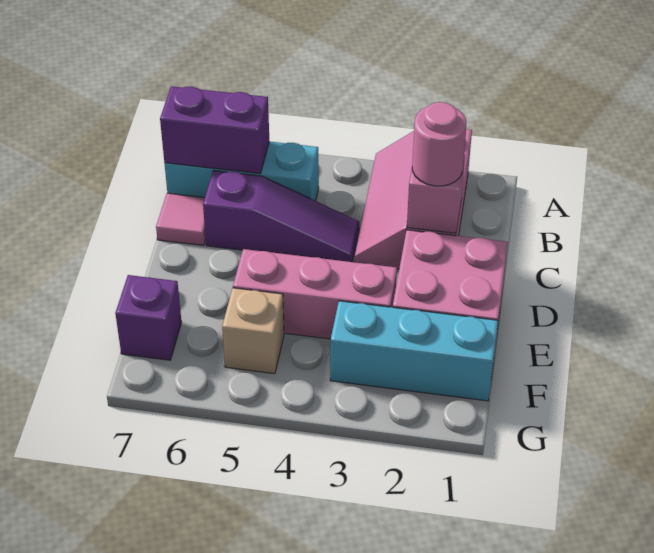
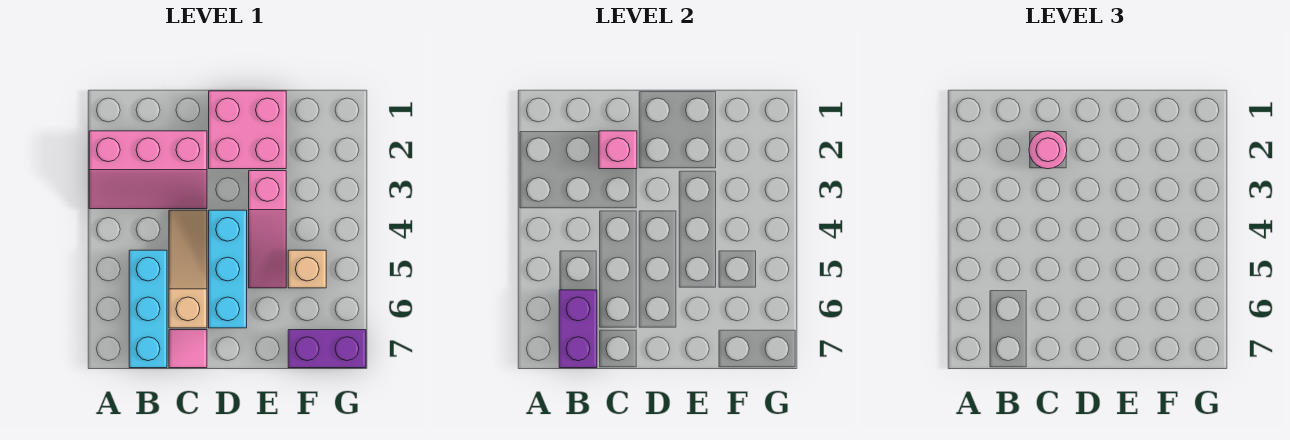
purple 1x3 slope [203,170,359,262] -> tan 1x3 slope [169,210,207,328]
pink 1x3 brick [233,249,397,339] -> pink 1x3 slope [249,171,286,288]
cyan 1x3 brick [330,301,498,401] -> cyan 1x3 brick moved to [209,210,247,328]
purple 1x1 brick [115,275,182,360] -> purple 1x2 brick [288,330,366,368]

